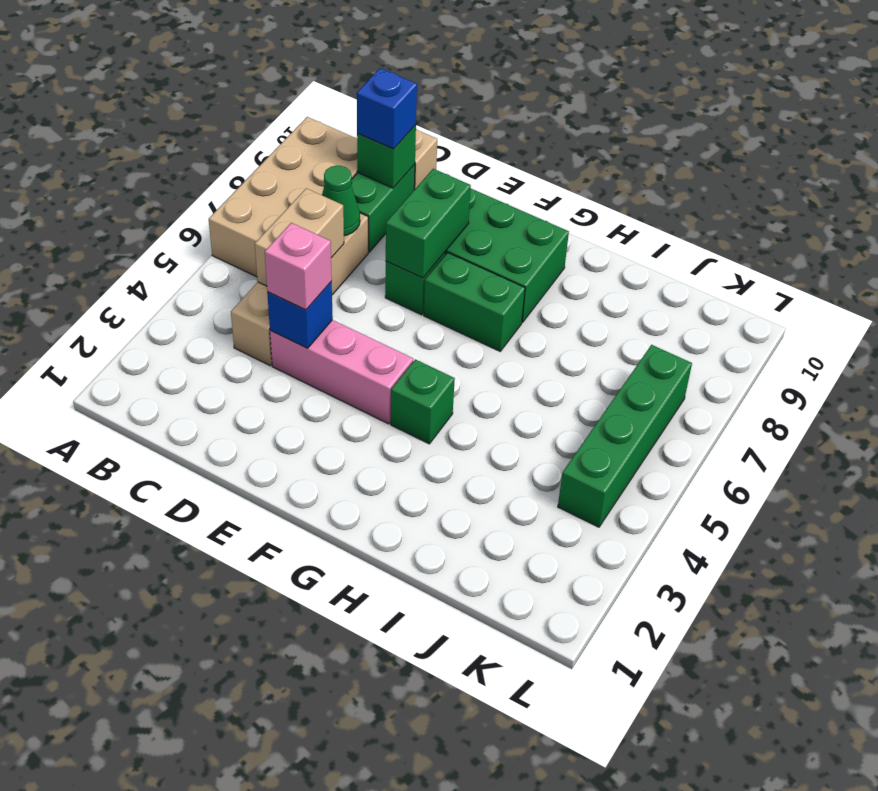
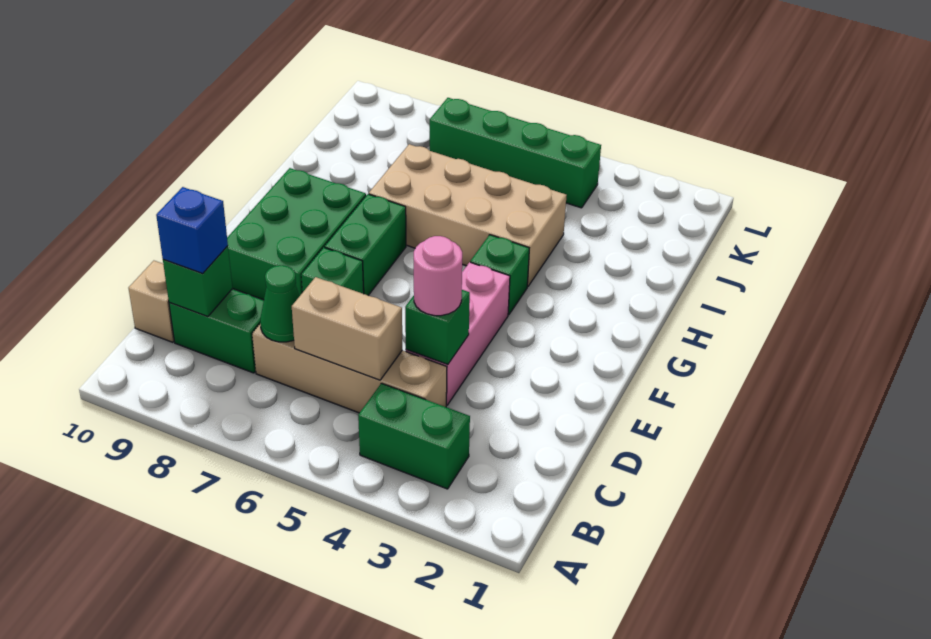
tan 2x4 brick [209,117,358,277] -> tan 2x4 brick moved to [369,144,567,287]
blue 1x1 brick [267,282,333,348] -> green 1x1 brick [405,290,470,365]
pink 1x1 brick [265,223,332,310] -> pink 1x1 round brick [414,236,462,316]
green 1x2 brick [386,169,471,278] -> green 1x2 brick moved to [358,383,470,489]

